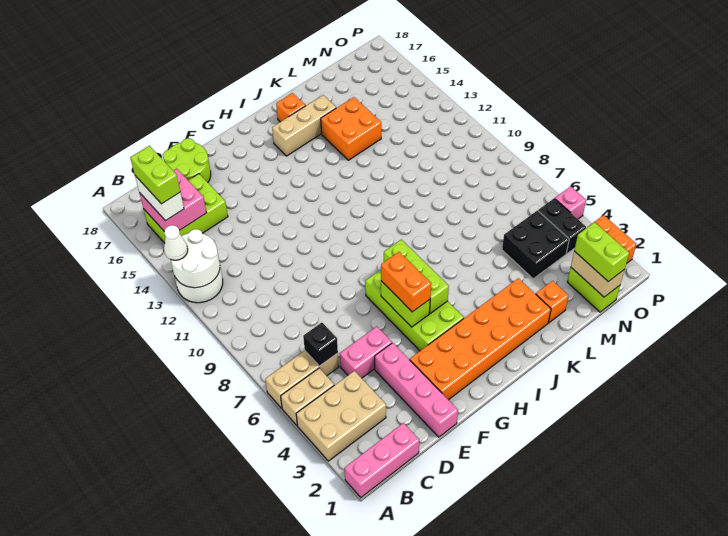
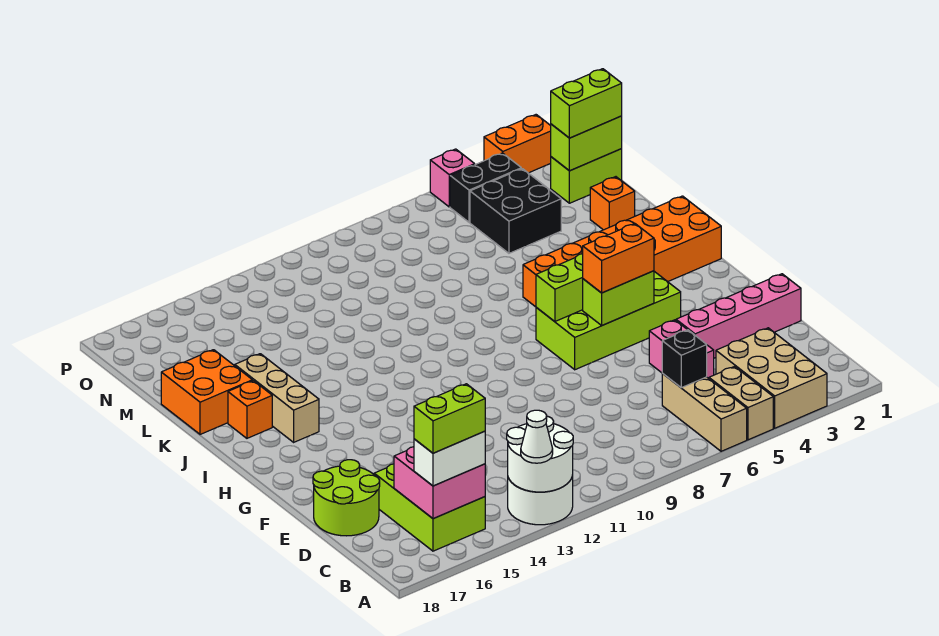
pink 1x3 brick [345,423,419,497] -> none
orange 2x6 brick [410,278,551,400] -> orange 2x6 brick turned to [523,196,721,307]
orange 2x2 brick [321,97,381,160] -> orange 2x2 brick moved to [161,350,252,434]
tan 1x2 brick [571,251,625,297] -> lime 1x2 brick [551,116,622,171]

